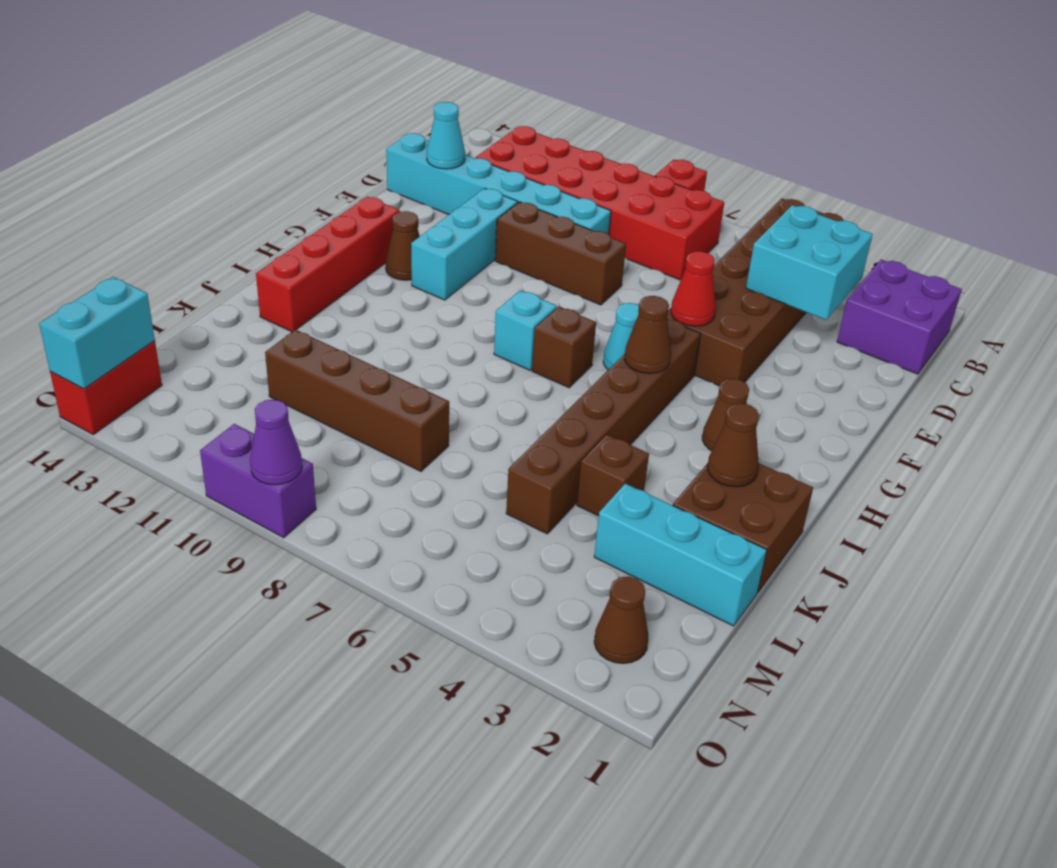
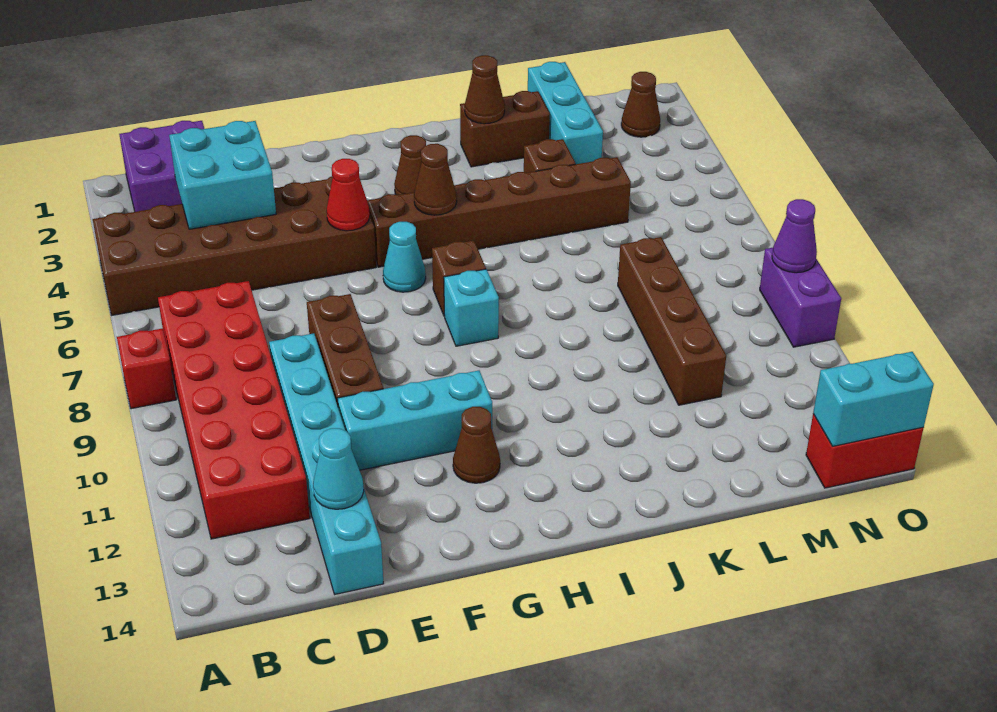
red 1x4 brick [256,197,400,332] -> none
brown 2x2 brick [673,463,813,592] -> brown 1x2 brick [460,91,550,167]

